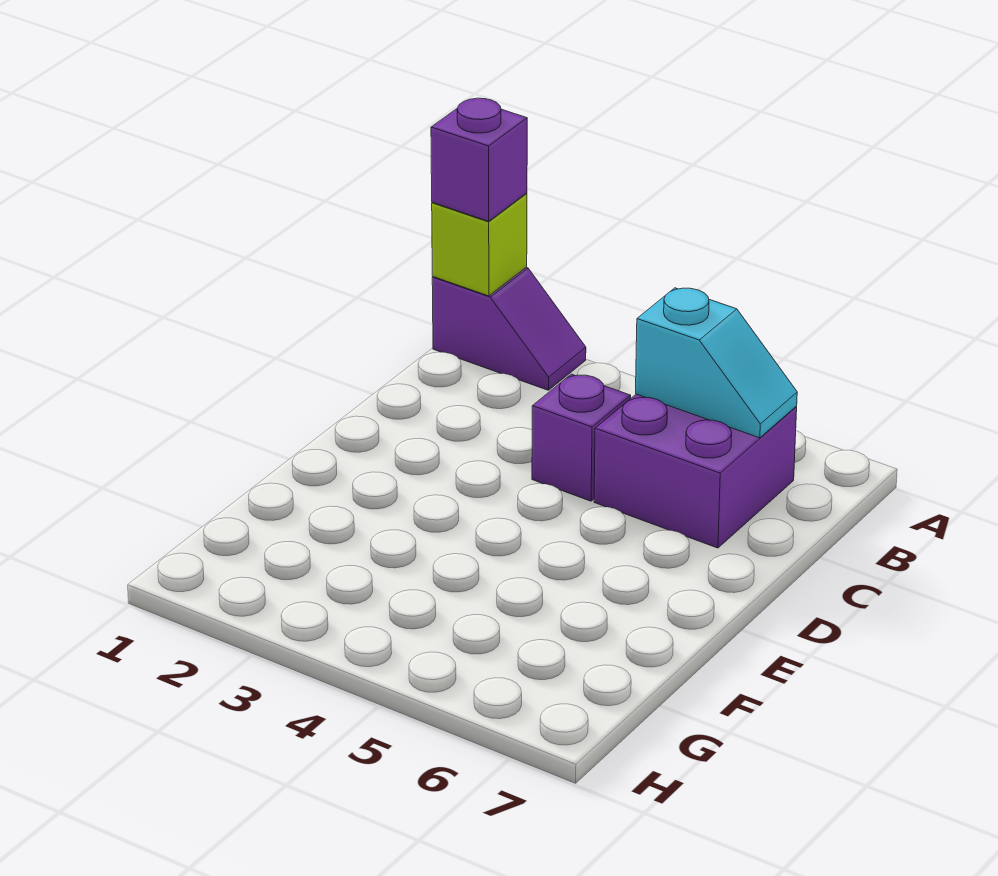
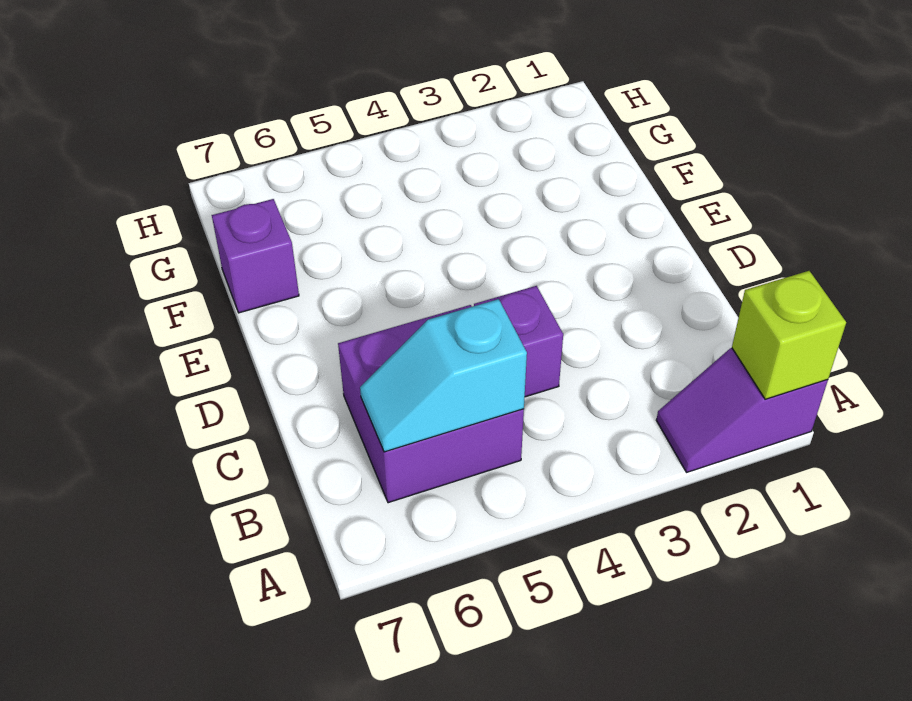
purple 1x1 brick [431,98,527,221] -> purple 1x1 brick moved to [212,199,299,313]

